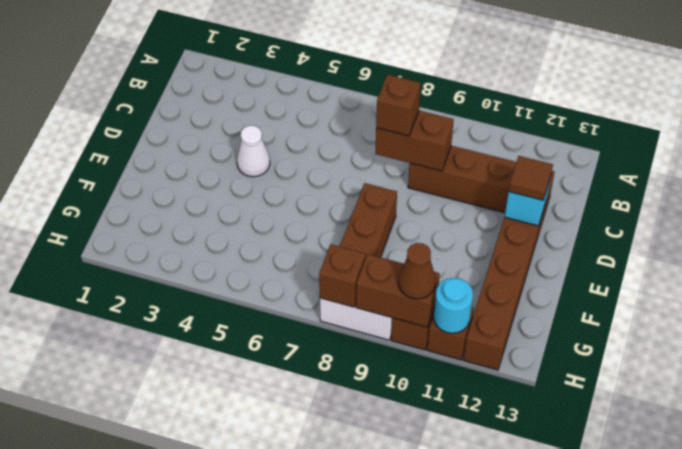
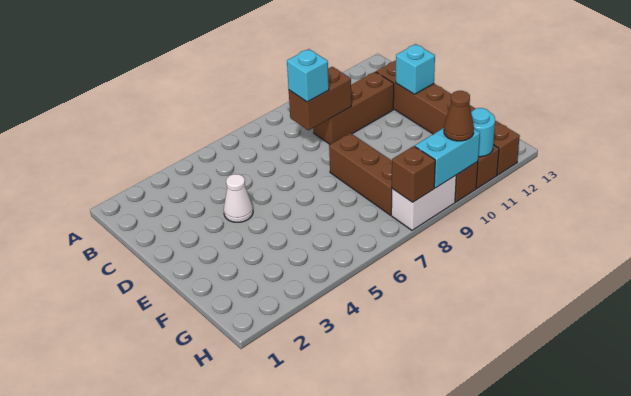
brown 1x1 brick [376,74,421,136] -> cyan 1x1 brick [287,49,329,102]
brown 1x1 tile [509,156,553,200] -> none
brown 1x2 brick [356,254,440,327] -> cyan 1x2 brick [415,128,480,188]

